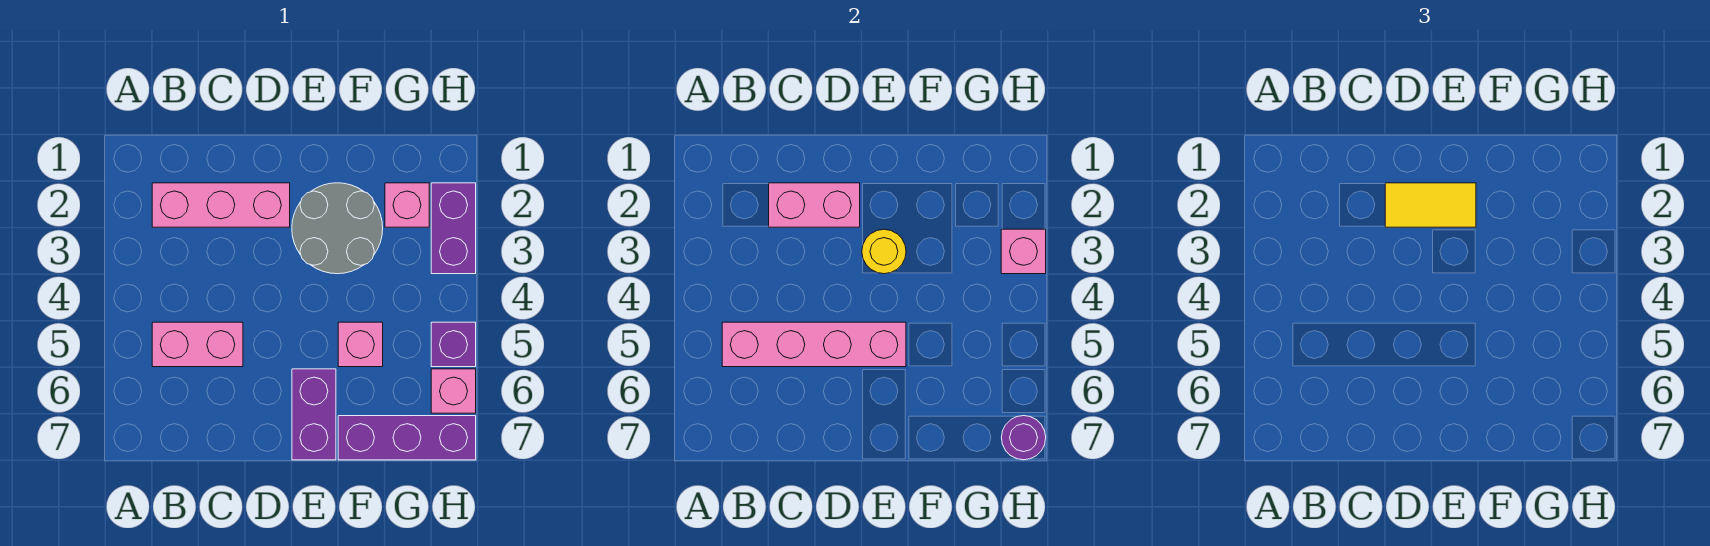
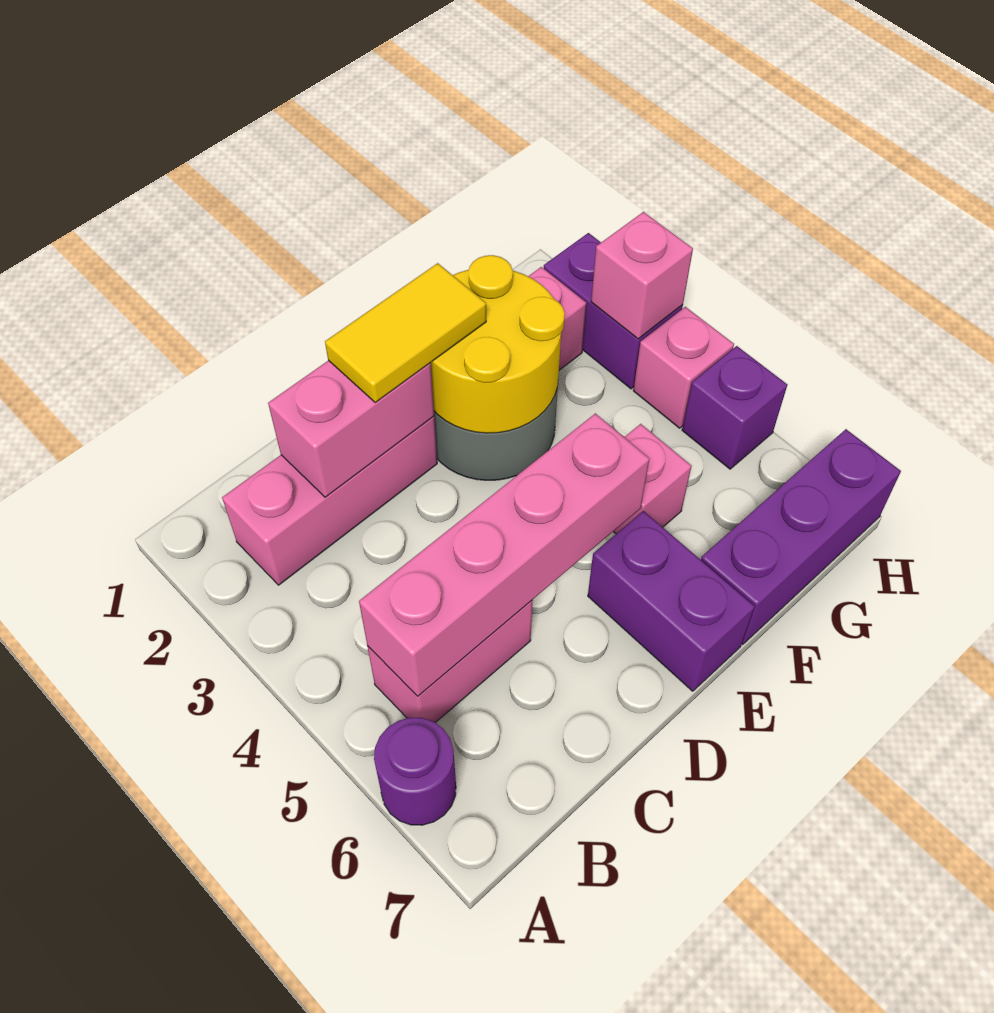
yellow 1x1 round brick [862,229,906,274] -> yellow 2x2 round brick [431,255,565,433]
pink 1x1 brick [431,369,476,413] -> pink 1x1 brick moved to [633,307,734,428]
purple 1x1 round brick [1001,416,1046,460] -> purple 1x1 round brick moved to [374,718,456,825]

